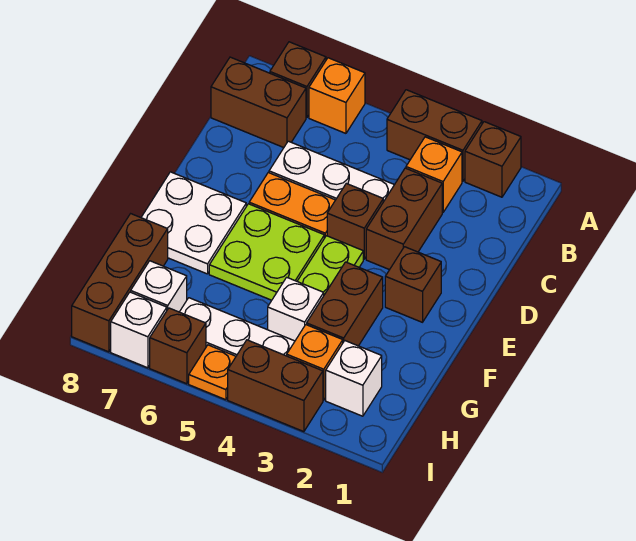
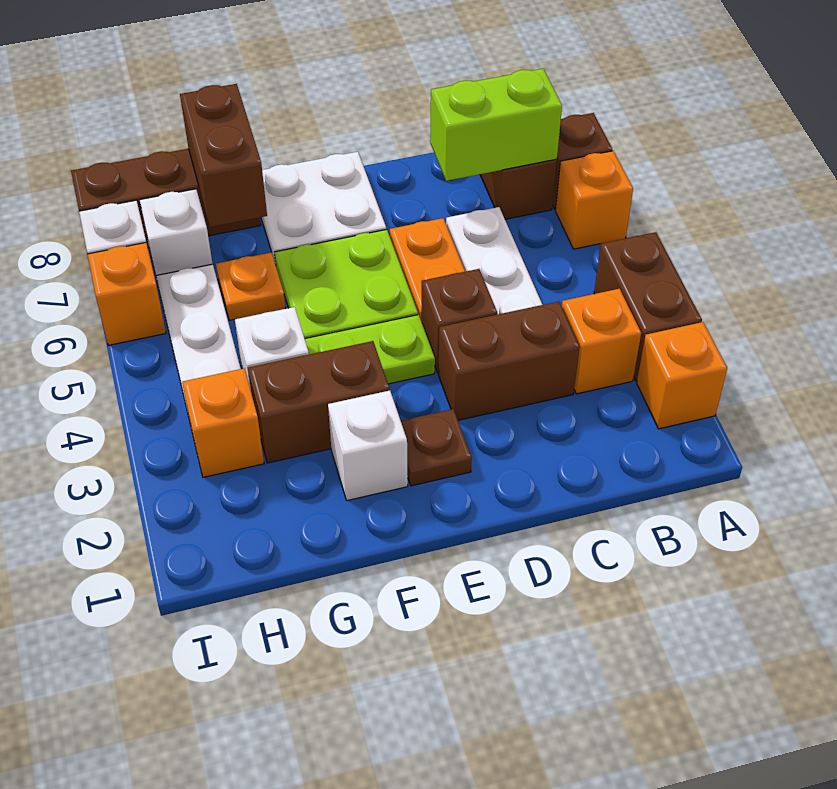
brown 1x1 brick [465,122,521,197] -> orange 1x1 brick [637,322,727,429]
none -> lime 1x2 brick [430,69,562,181]
brown 1x1 brick [385,247,441,322] -> brown 1x1 plate [401,409,472,486]
white 1x1 brick [326,341,382,416] -> white 1x1 brick moved to [328,390,408,501]
brown 1x2 brick [228,340,323,432] -> brown 1x2 brick moved to [180,84,267,227]
orange 1x1 plate [189,345,236,400] -> orange 1x1 plate moved to [216,252,286,320]
brown 1x1 brick [150,308,206,384] -> orange 1x1 brick [87,243,166,345]

